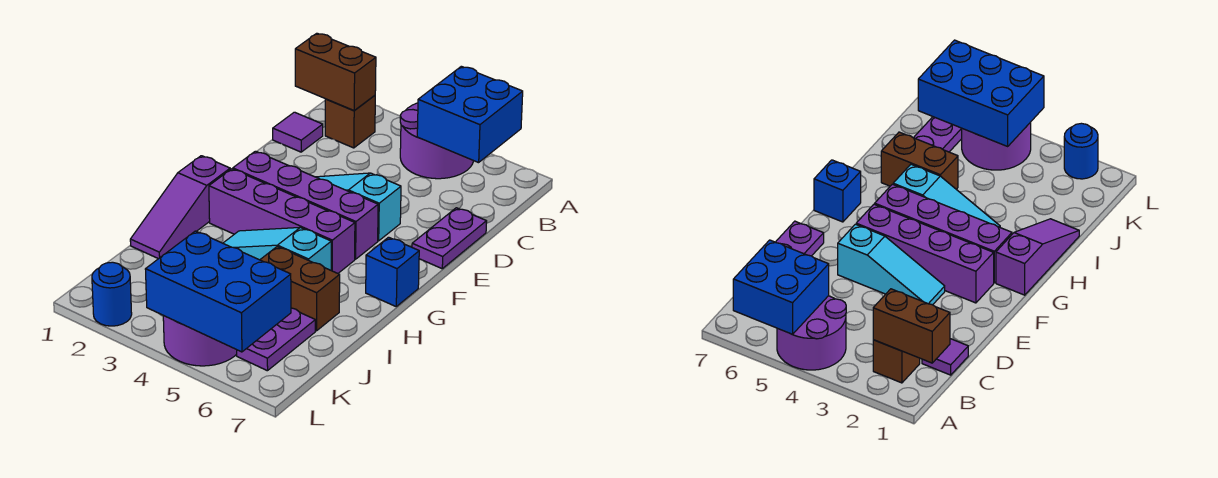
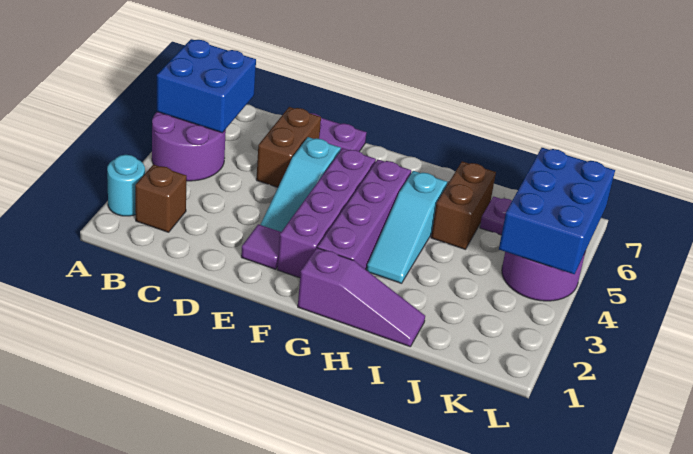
none -> cyan 1x1 round brick [107,155,145,216]
brown 1x2 brick [295,33,376,111] -> brown 1x2 brick moved to [256,107,321,187]
purple 1x1 tile [273,112,323,152] -> purple 1x1 tile moved to [241,224,281,269]
blue 1x1 brick [366,237,419,306] -> none
blue 1x1 round brick [92,262,132,326] -> none

